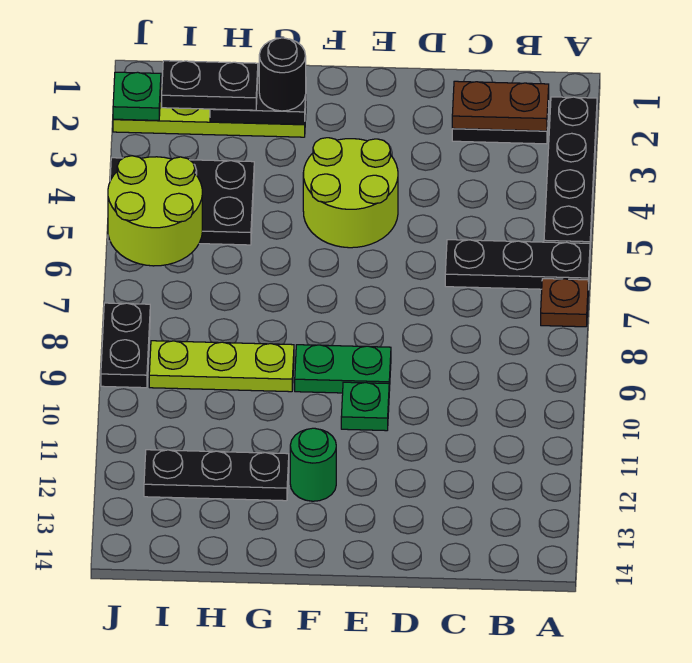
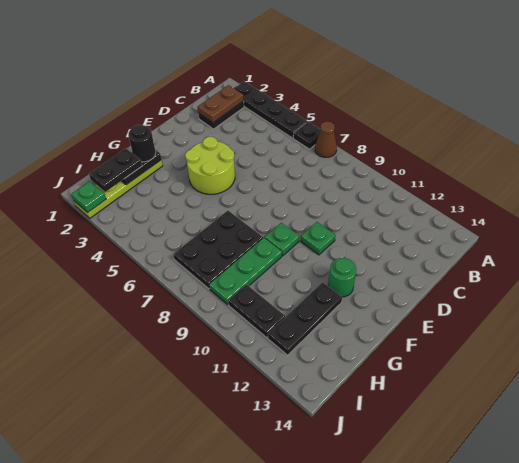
black 1x3 plate [445,240,590,290] -> black 1x1 plate [293,122,321,149]
brown 1x1 plate [541,279,588,327] -> brown 1x1 cone [315,122,337,157]
green 1x2 plate [295,345,391,393] -> green 1x1 plate [265,223,299,256]
lime 1x3 plate [149,341,294,392] -> green 1x3 plate [209,238,282,304]
black 2x3 plate [108,158,254,245] -> black 2x3 plate moved to [173,211,263,289]
lime 2x2 round brick [108,156,202,266] -> none
black 1x2 plate [101,303,150,388] -> black 1x2 plate moved to [228,284,285,338]

